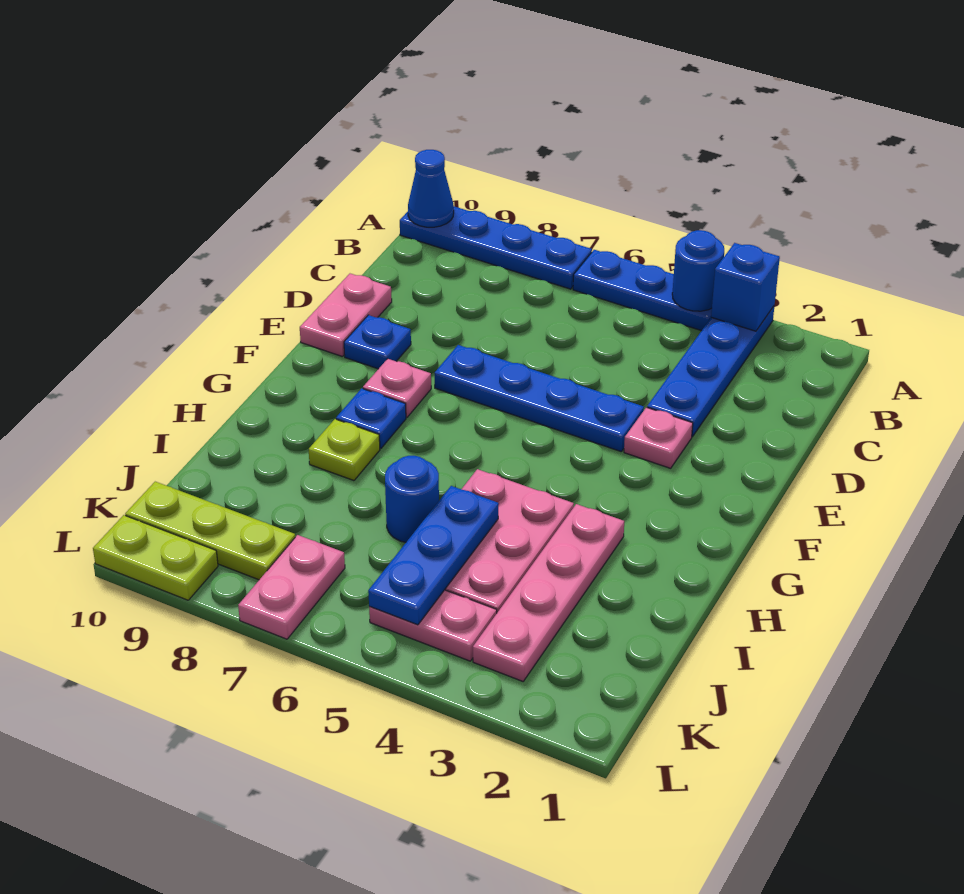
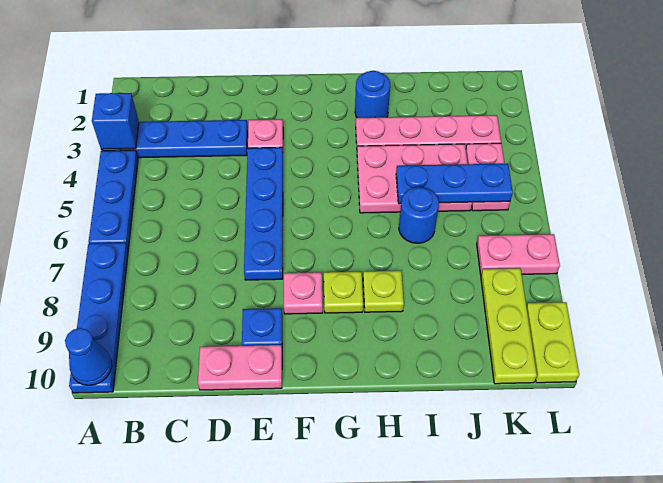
blue 1x1 round brick [672,230,724,311] -> blue 1x1 round brick moved to [355,71,390,118]
blue 1x1 plate [336,388,406,448] -> lime 1x1 plate [324,272,363,313]

